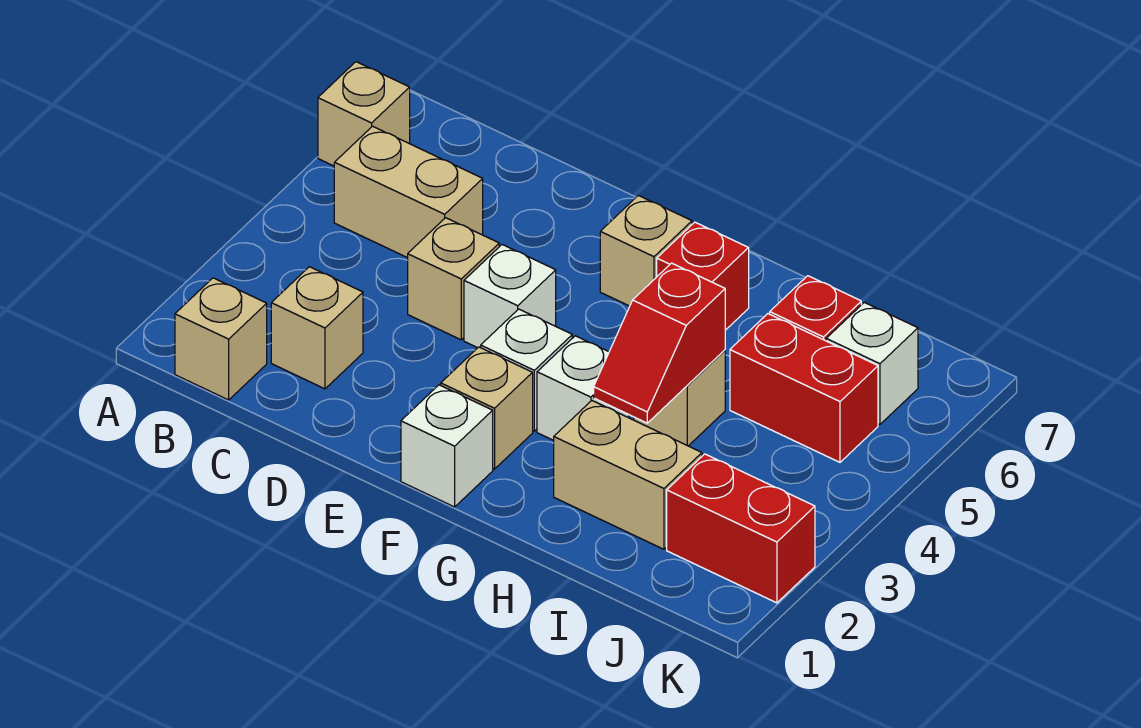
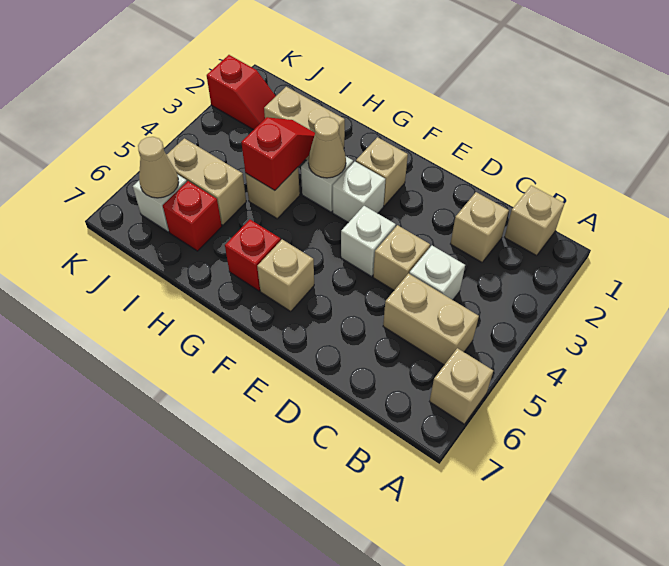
white 1x1 brick [401,385,493,507] -> white 1x1 brick moved to [409,246,465,300]
none -> tan 1x1 cone [308,117,346,178]
red 1x2 brick [730,314,878,462] -> tan 1x2 brick [167,138,246,225]
red 1x2 brick [667,454,815,603] -> red 1x2 slope [207,55,276,130]
none -> tan 1x1 cone [138,137,179,198]

